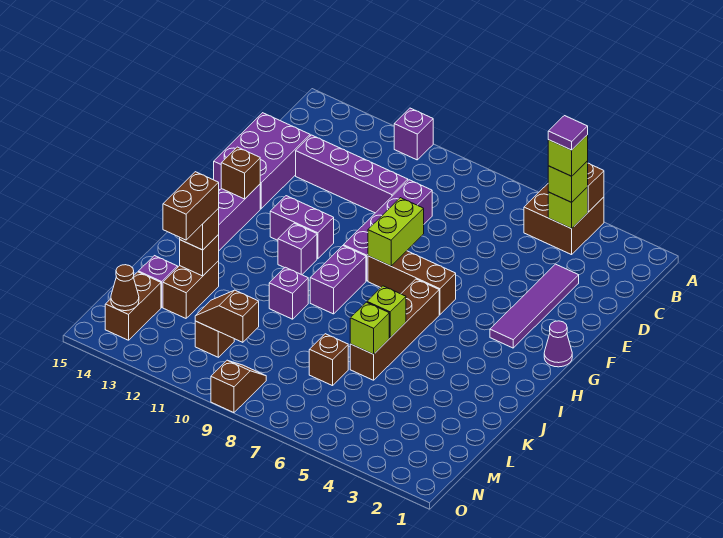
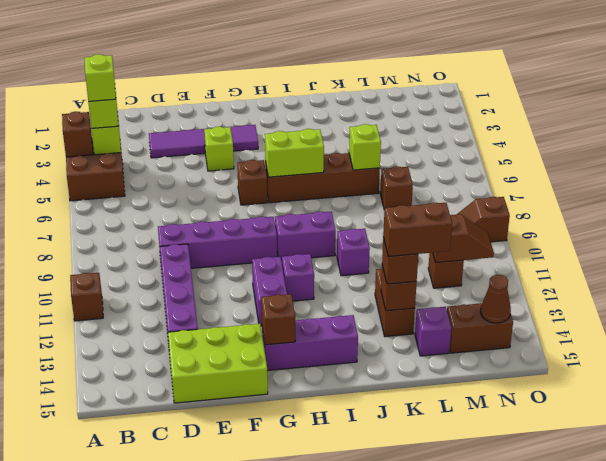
purple 1x1 brick [394,108,433,160] -> brown 1x1 brick [70,273,103,321]
purple 1x1 tile [548,116,588,150] -> none
purple 2x3 brick [214,113,310,209] -> lime 2x3 brick [168,324,268,403]
lime 1x2 brick [368,198,424,266] -> lime 1x2 brick moved to [265,129,324,177]
purple 1x1 cone [544,321,572,367] -> none
brown 1x3 brick [368,251,456,315] -> brown 1x1 brick [237,160,267,205]
lime 1x1 brick [367,286,406,338] -> lime 1x1 brick moved to [204,127,234,171]
brown 1x2 brick [163,261,219,318] -> brown 1x2 brick turned to [375,269,415,337]
brown 1x2 slope [195,290,259,342] -> brown 1x2 slope turned to [433,214,494,263]

